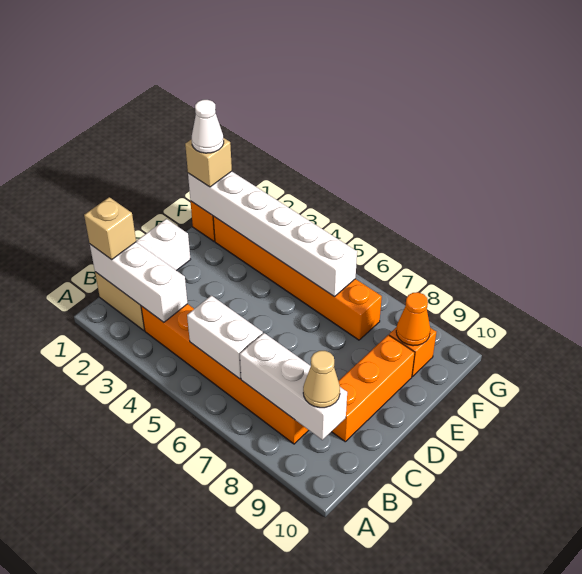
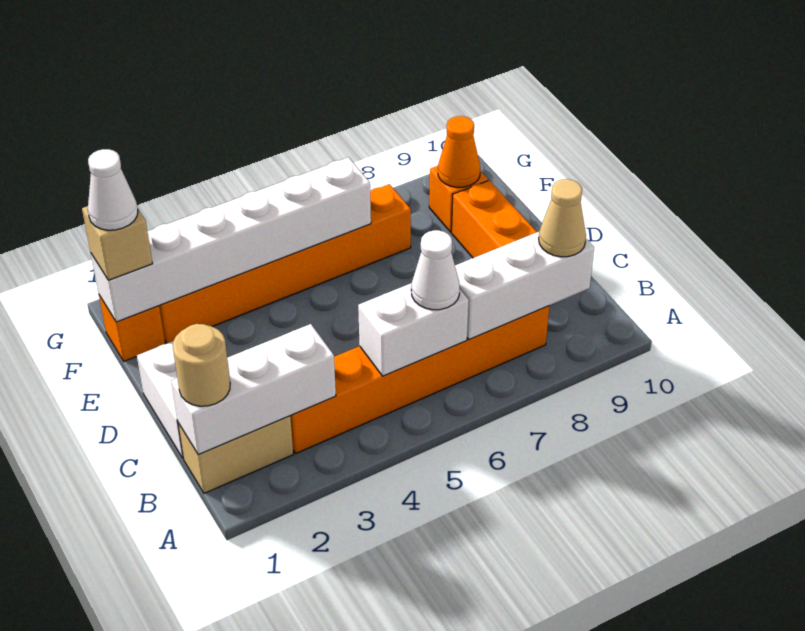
tan 1x1 brick [84,197,136,260] -> tan 1x1 round brick [173,324,230,406]
none -> white 1x1 cone [411,230,460,310]

